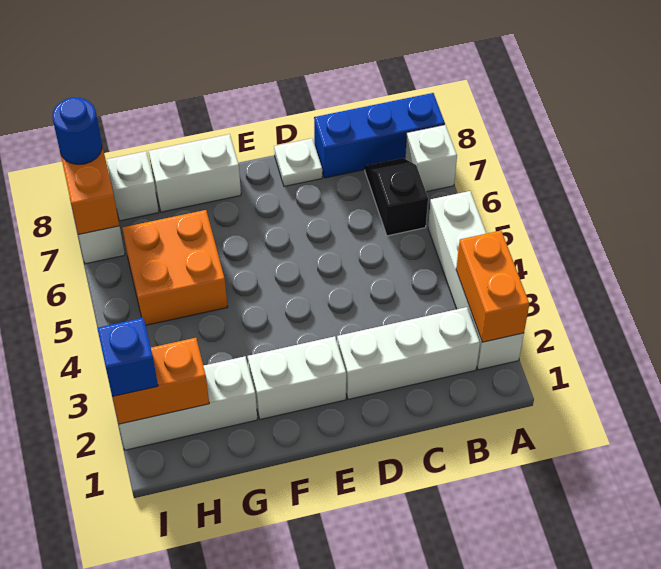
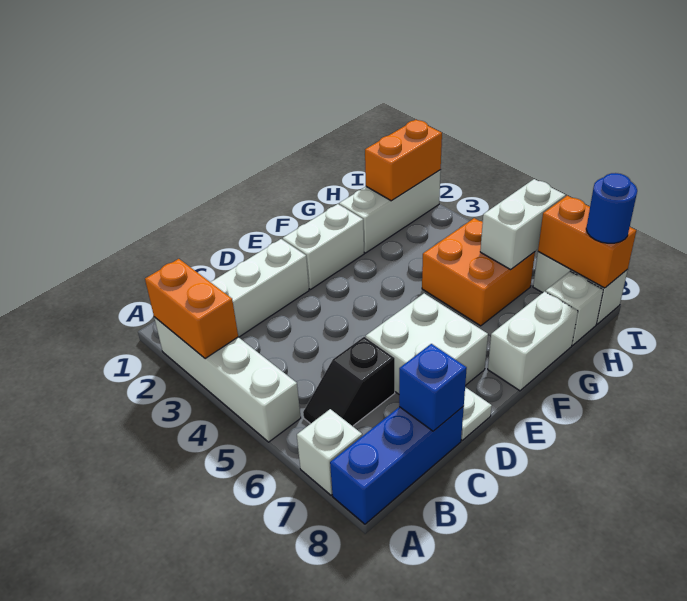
black 1x2 slope [365,158,428,236] -> black 1x2 slope turned to [303,337,395,426]
none -> white 2x2 brick [366,293,488,394]
none -> white 1x2 brick [480,179,565,269]
blue 1x1 brick [97,318,158,396] -> blue 1x1 brick moved to [399,344,467,431]

